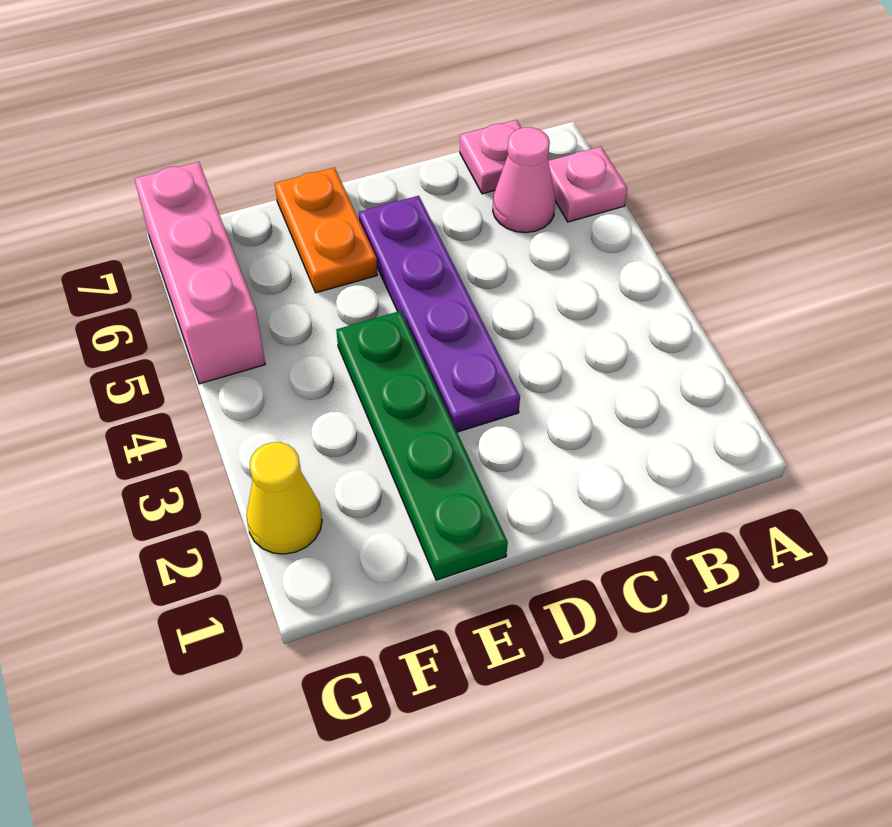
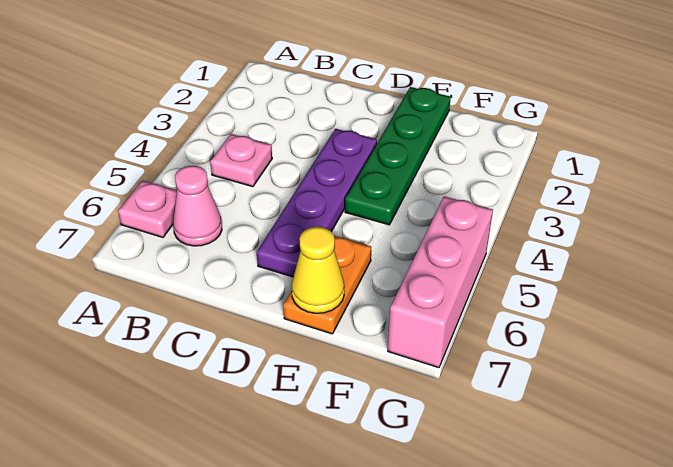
pink 1x1 plate [460,120,521,194] -> pink 1x1 plate moved to [210,134,272,187]
yellow 1x1 cone [246,442,322,554] -> yellow 1x1 cone moved to [292,227,344,313]

